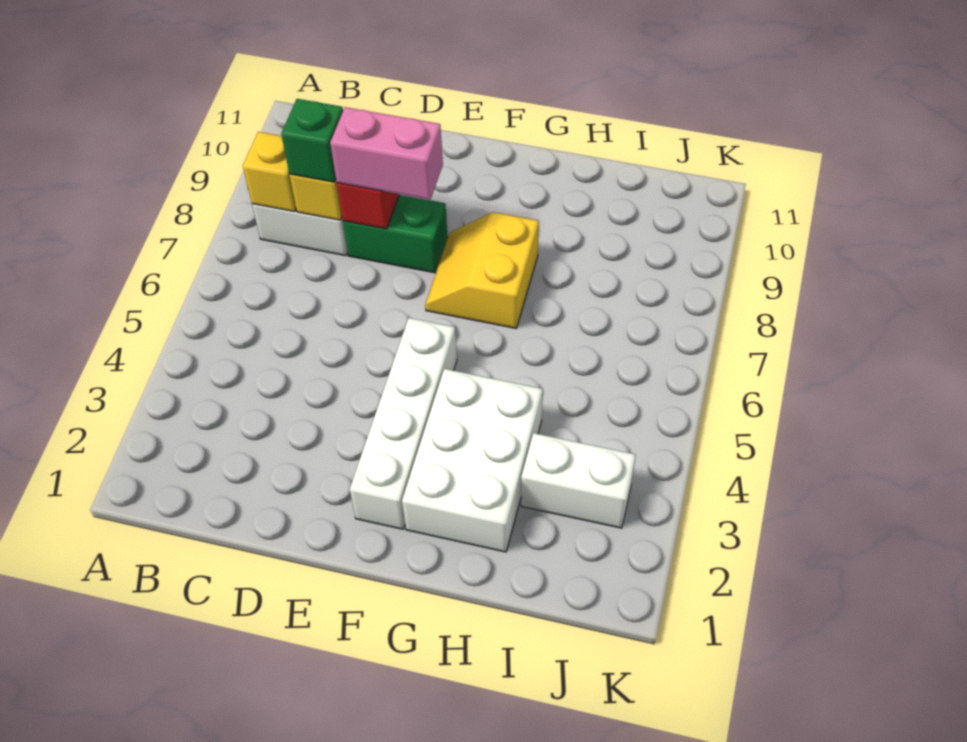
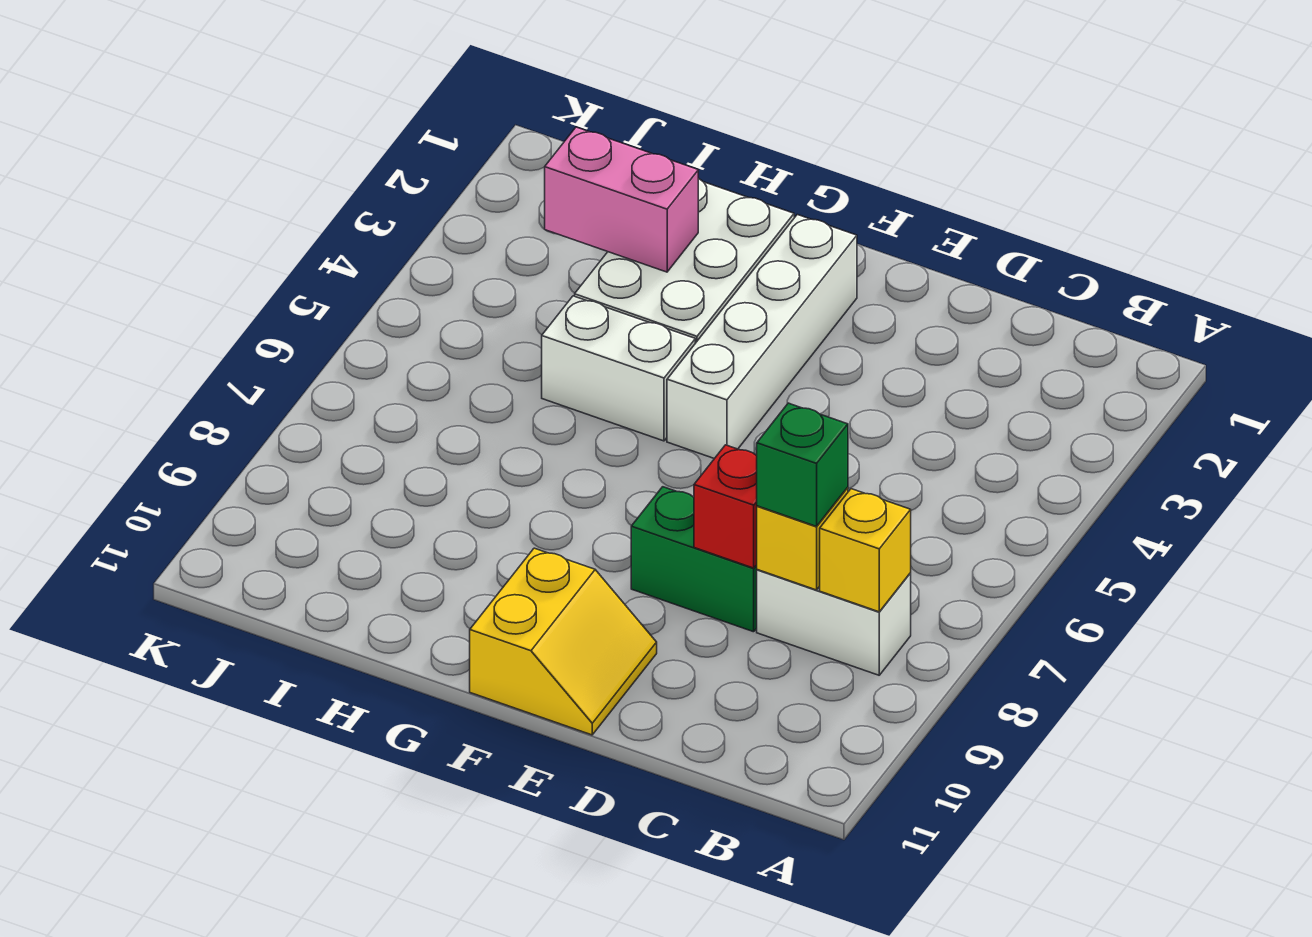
pink 1x2 brick [330,107,443,200] -> pink 1x2 brick moved to [545,127,698,272]
yellow 2x2 slope [425,212,539,328] -> yellow 2x2 slope moved to [470,548,657,735]
white 1x2 brick [521,433,636,528] -> white 1x2 brick moved to [542,296,695,441]

